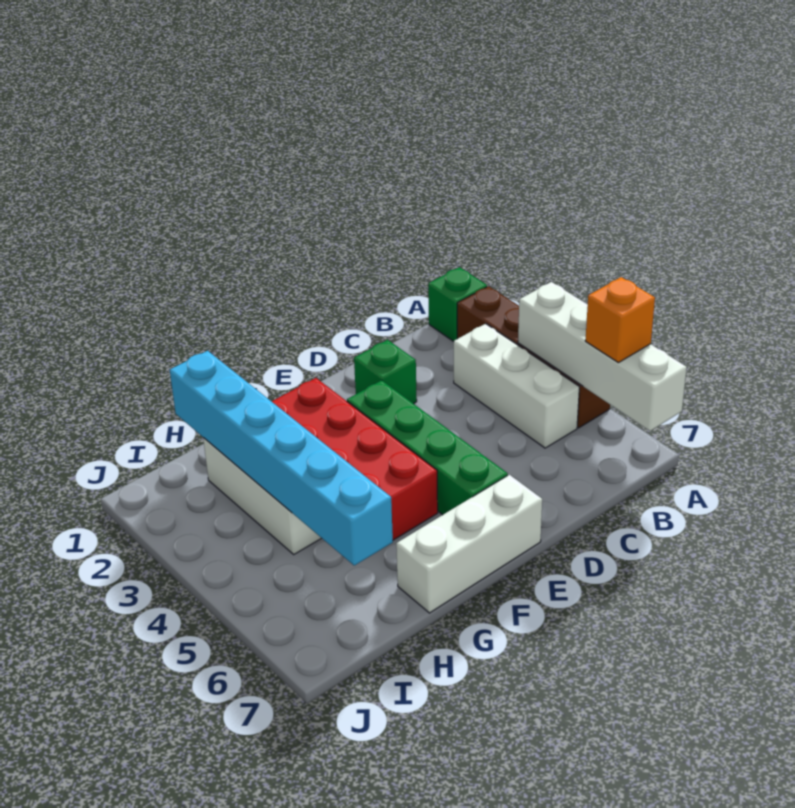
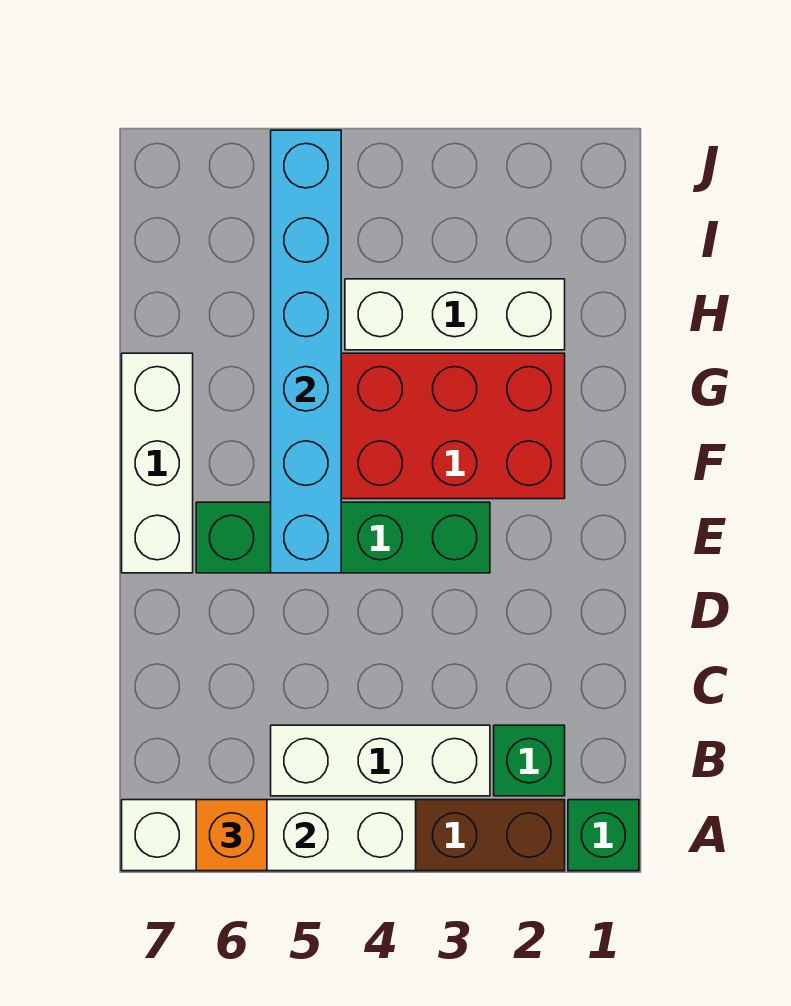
green 1x1 brick [354,340,417,404] -> green 1x1 brick moved to [494,725,565,796]
cyan 1x6 brick [170,351,393,565] -> cyan 1x6 brick turned to [271,130,341,573]

